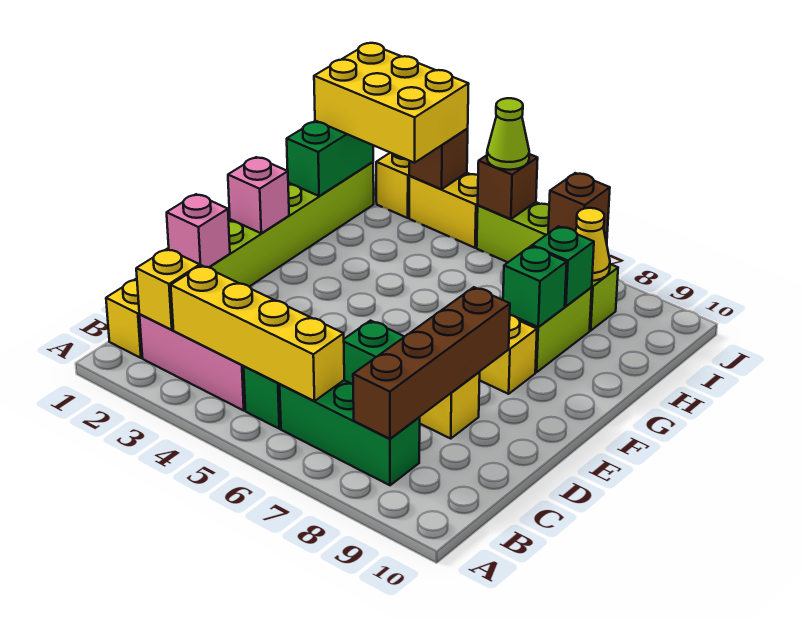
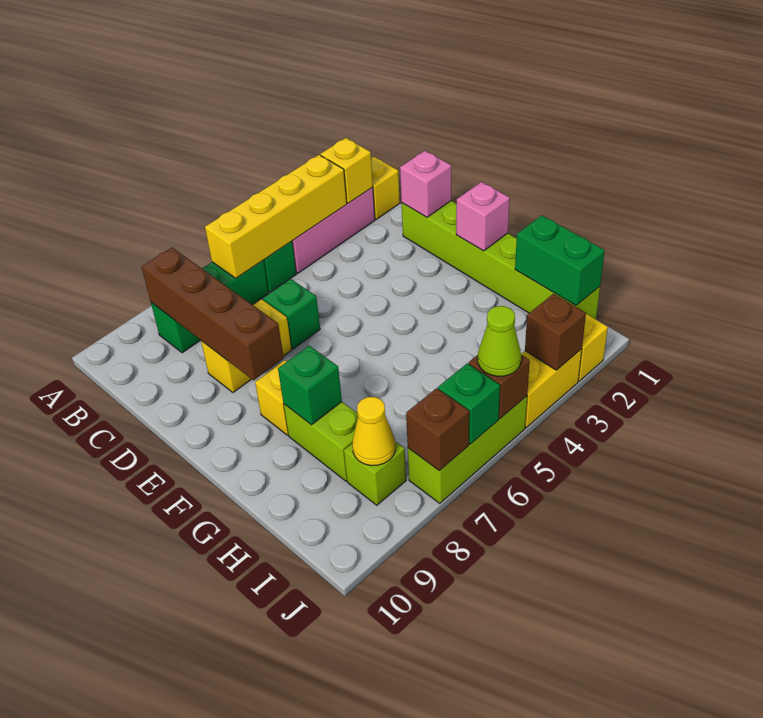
green 1x1 brick [532,226,594,306] -> green 1x1 brick moved to [438,363,500,444]
yellow 2x3 brick [314,43,469,163] -> none

